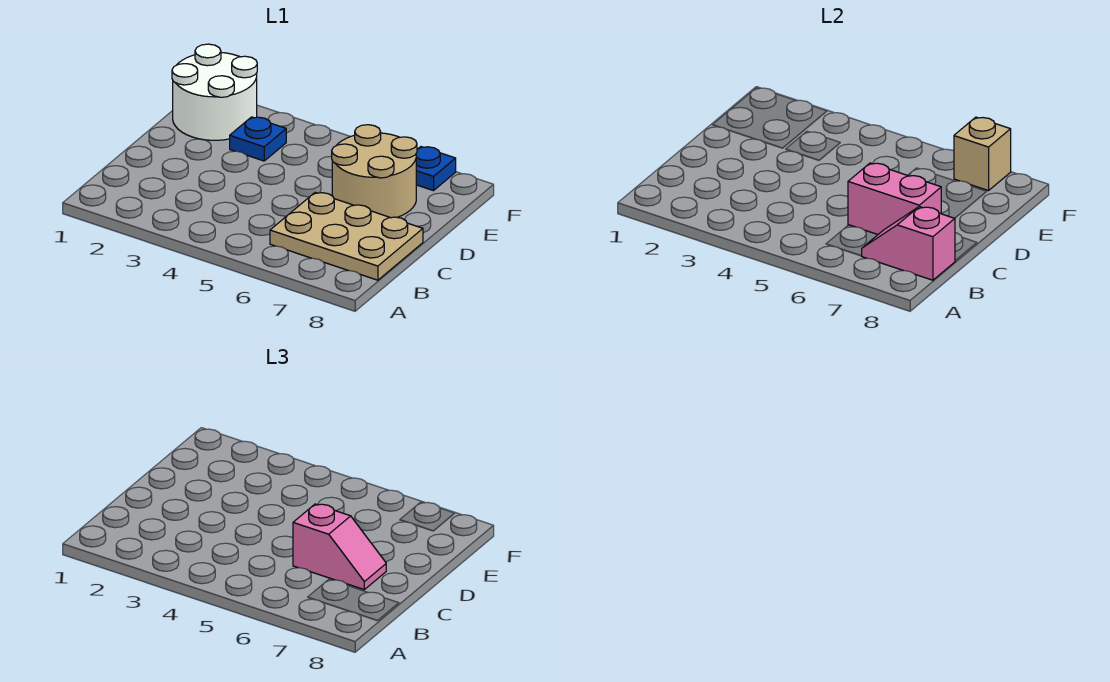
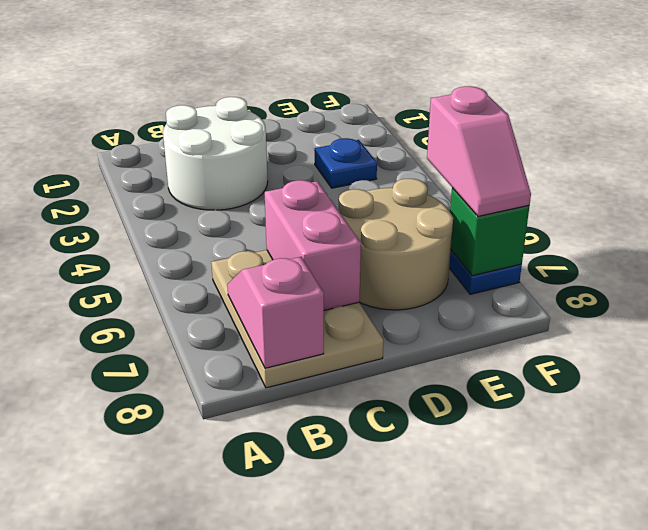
pink 1x2 slope [293,504,386,589] -> pink 1x2 slope moved to [427,86,531,216]
white 2x2 round brick [172,44,257,140] -> white 2x2 round brick moved to [163,97,268,210]
tan 1x1 brick [954,117,1011,191] -> green 1x1 brick [450,188,529,276]

